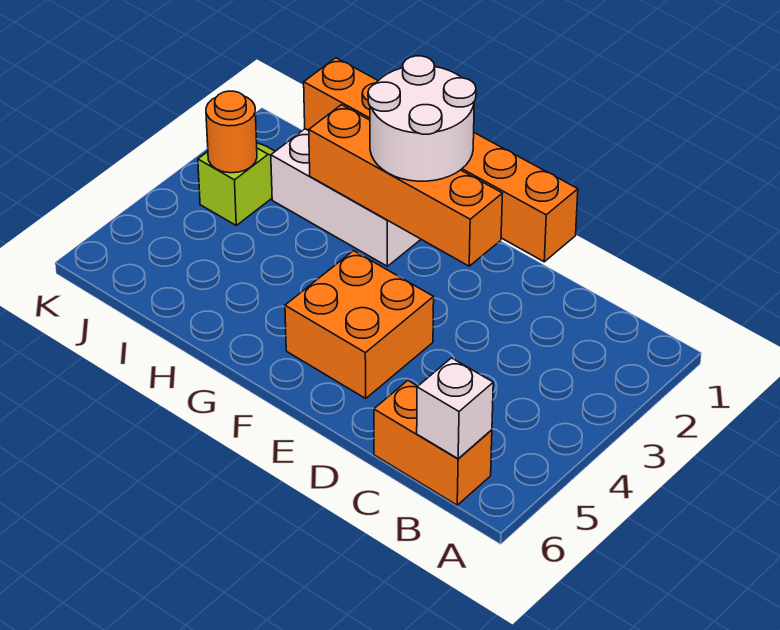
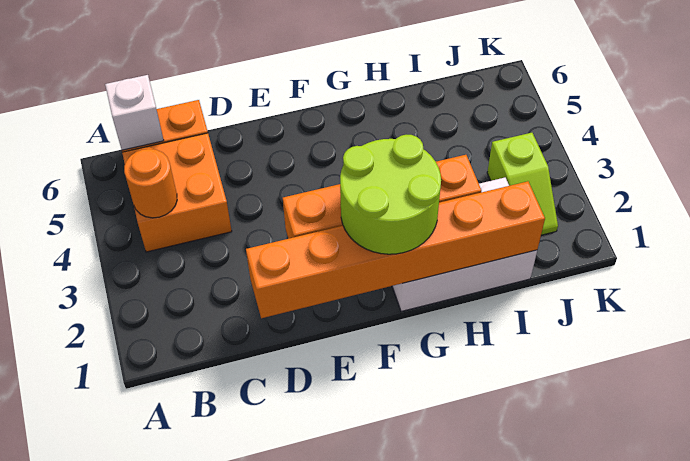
orange 2x2 brick [285,251,434,398] -> orange 2x2 brick moved to [122,133,232,252]
white 2x2 round brick [368,56,476,181] -> lime 2x2 round brick [340,135,441,254]
orange 1x1 round brick [206,91,257,173] -> orange 1x1 round brick moved to [124,149,177,218]

